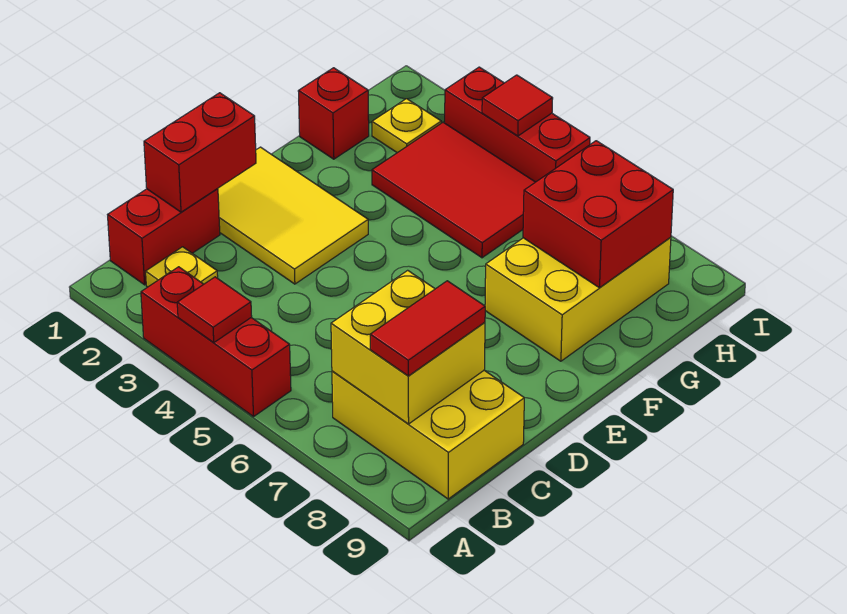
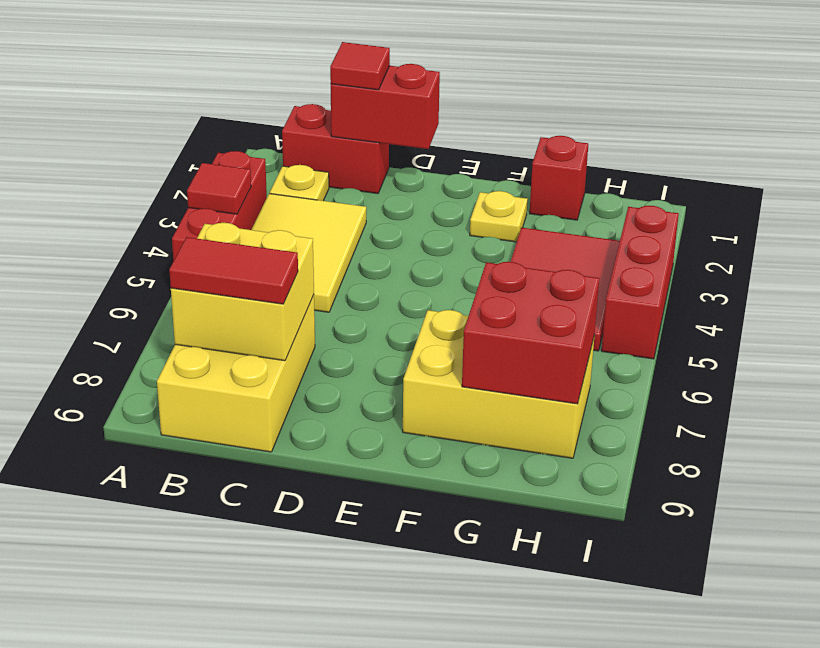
yellow 2x3 tile [218,147,368,284] -> yellow 2x3 tile moved to [251,194,366,312]
yellow 1x1 plate [372,99,441,153] -> yellow 1x1 plate moved to [470,191,527,242]
red 1x1 tile [482,75,553,136] -> red 1x1 tile moved to [330,42,390,90]

